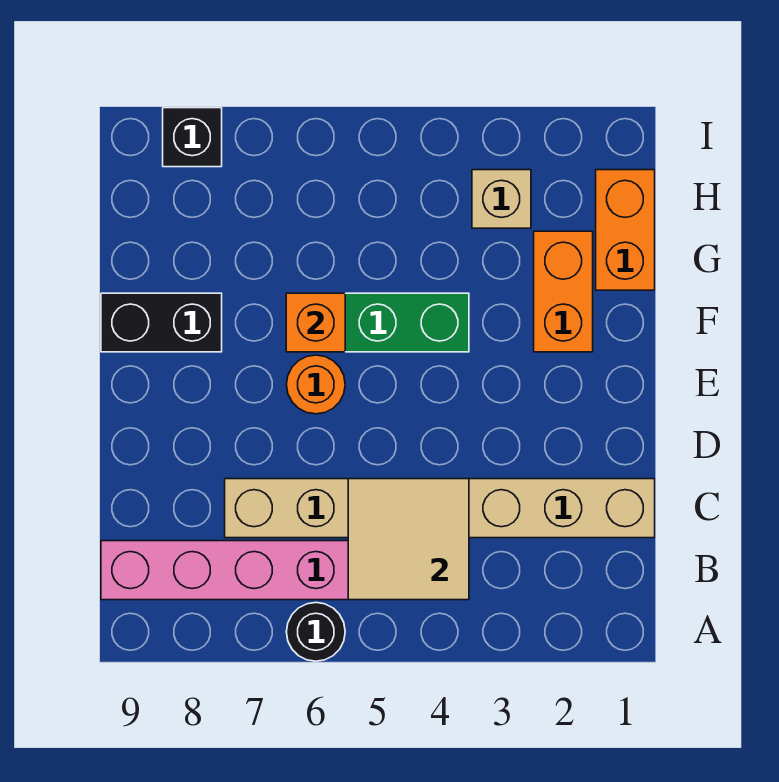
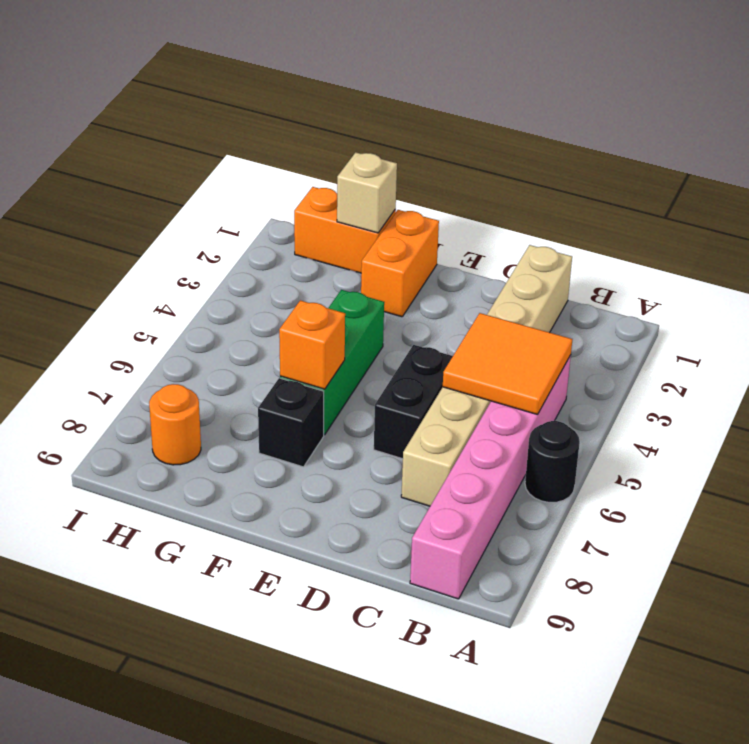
tan 2x2 tile [348,479,469,600] -> orange 2x2 tile [443,313,572,415]
orange 1x1 round brick [286,355,345,414] -> orange 1x1 round brick moved to [149,384,201,465]
orange 1x2 brick [534,231,593,352] -> orange 1x2 brick turned to [361,210,439,317]
black 1x2 brick [101,293,222,352] -> black 1x2 brick moved to [374,345,453,459]
tan 1x1 brick [472,170,531,228] -> tan 1x1 brick moved to [337,152,397,233]
black 1x1 brick [163,108,222,167] -> black 1x1 brick moved to [258,378,324,467]

